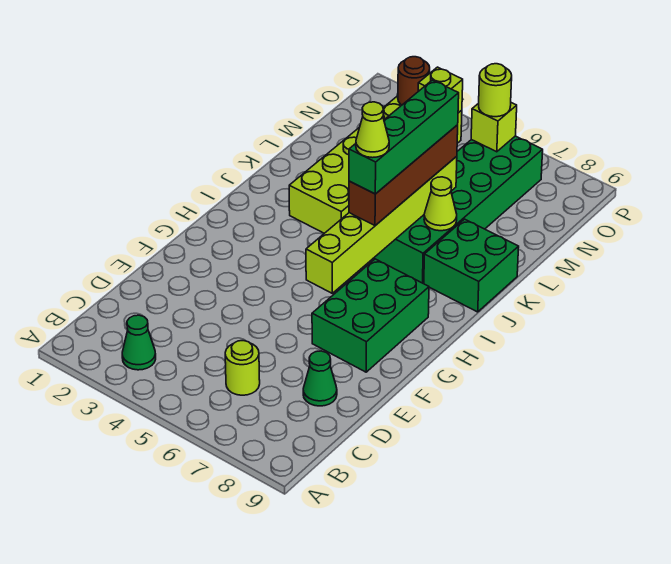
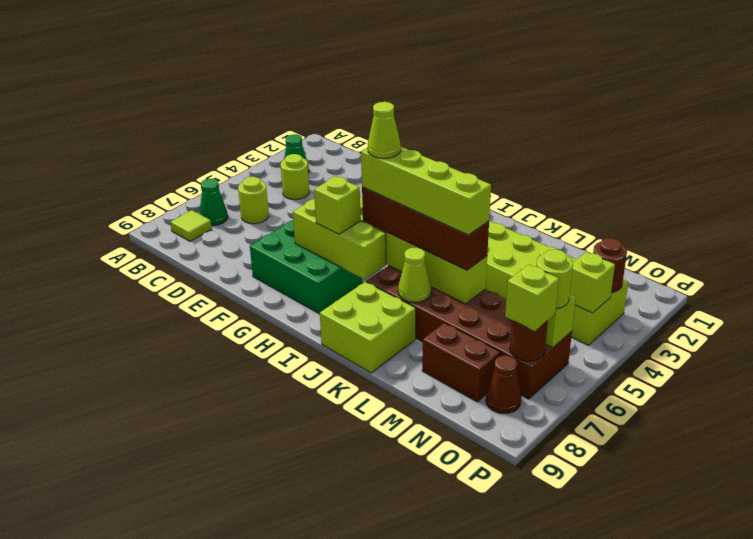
none -> lime 1x1 tile [170,210,212,241]
none -> lime 1x1 round brick [281,154,309,200]
green 1x1 cone [303,351,337,406] -> green 1x1 cone moved to [200,179,228,226]
none -> lime 1x3 brick [293,199,386,280]
none -> lime 1x1 brick [314,176,361,234]
green 1x4 brick [349,80,459,194] -> lime 1x4 brick [361,147,491,235]
green 2x6 brick [373,136,543,283] -> brown 2x6 brick [366,266,572,399]
green 2x2 brick [424,219,519,312] -> lime 2x2 brick [320,282,416,373]
none -> brown 1x2 brick [422,323,500,402]
none -> brown 1x1 round brick [510,320,548,361]
none -> lime 1x1 brick [505,265,559,331]
none -> brown 1x1 cone [486,355,521,413]

